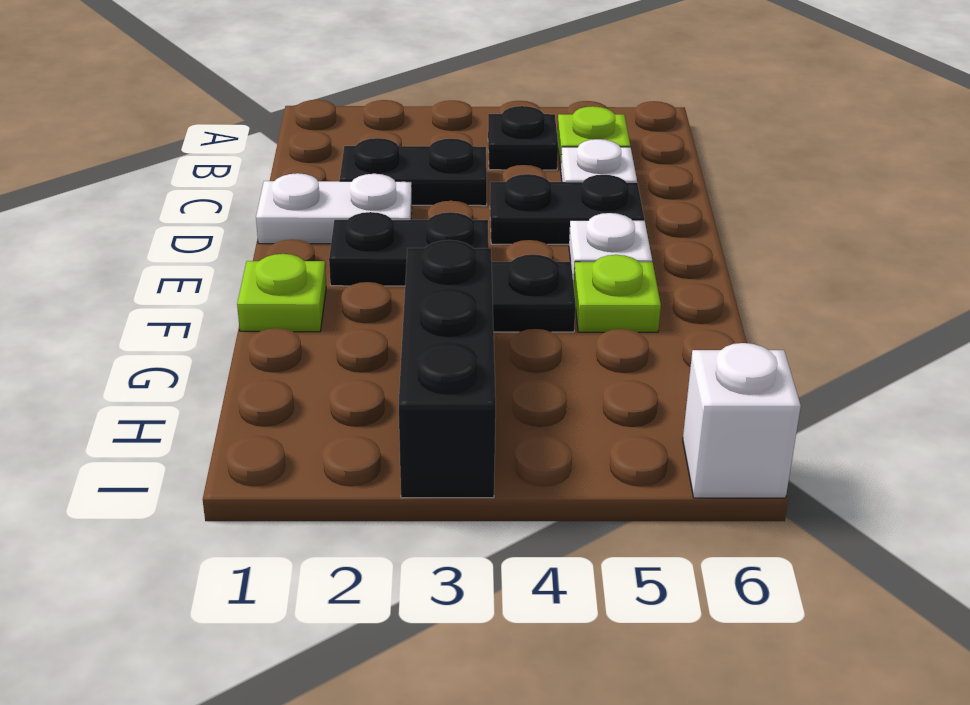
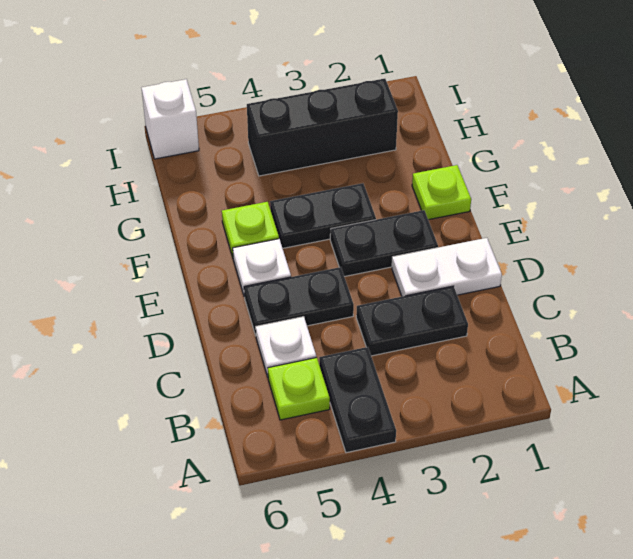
black 1x1 plate [488,106,558,170] -> black 1x2 plate [319,347,396,453]
black 1x3 brick [399,240,496,498] -> black 1x3 brick turned to [247,79,398,176]

